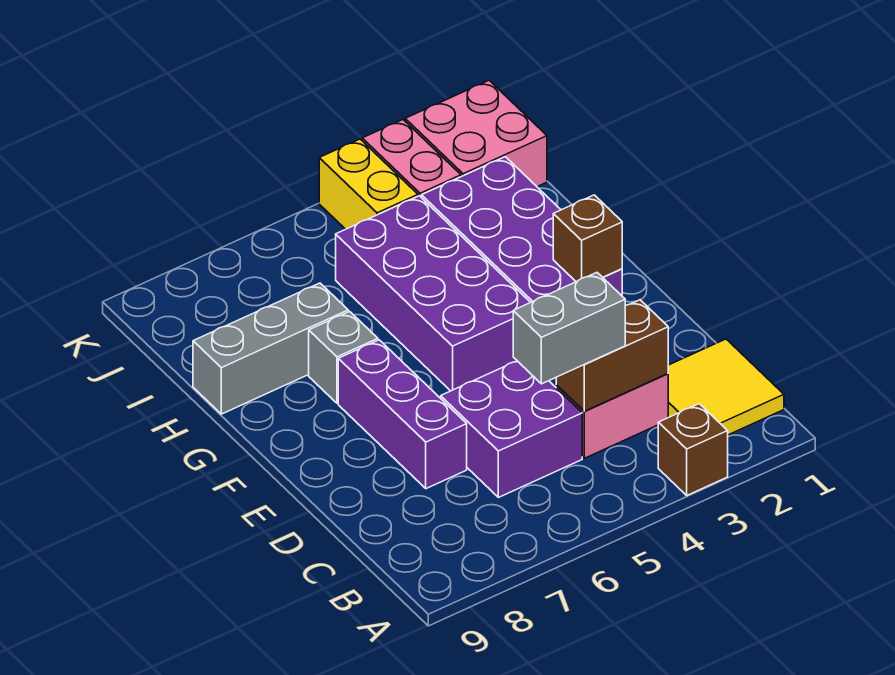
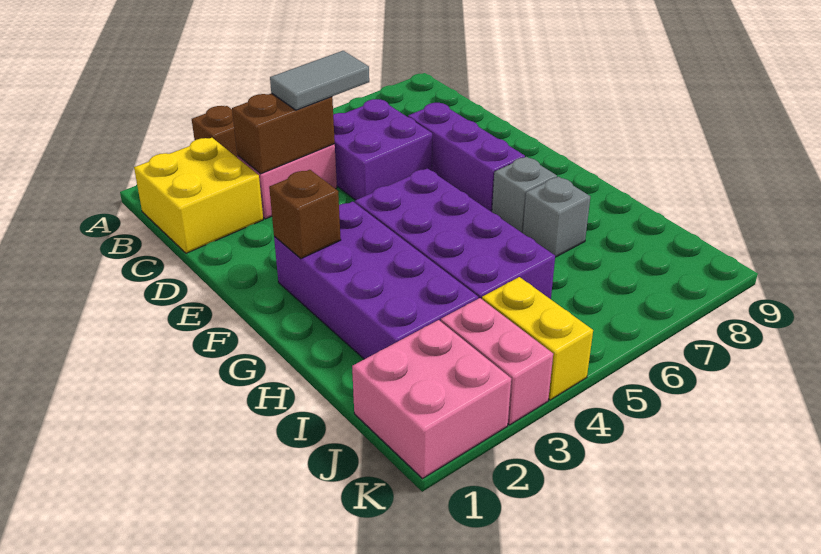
yellow 2x2 tile [668,339,784,435] -> yellow 2x2 brick [134,138,263,253]
grey 1x2 brick [513,273,625,384] -> grey 1x2 tile [270,51,369,110]
grey 1x3 brick [193,283,348,414] -> grey 1x1 brick [523,177,590,257]

